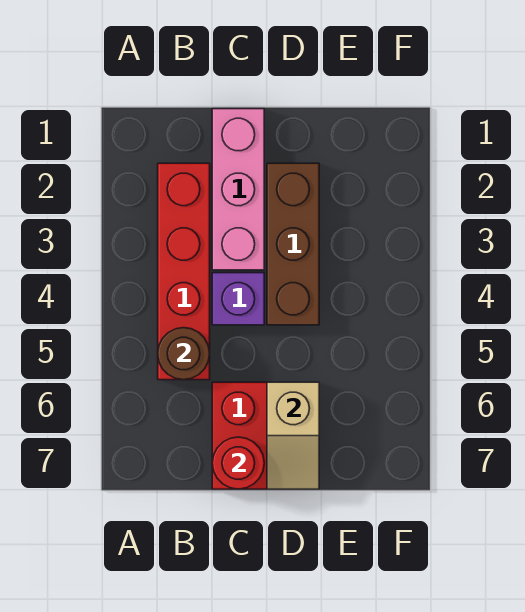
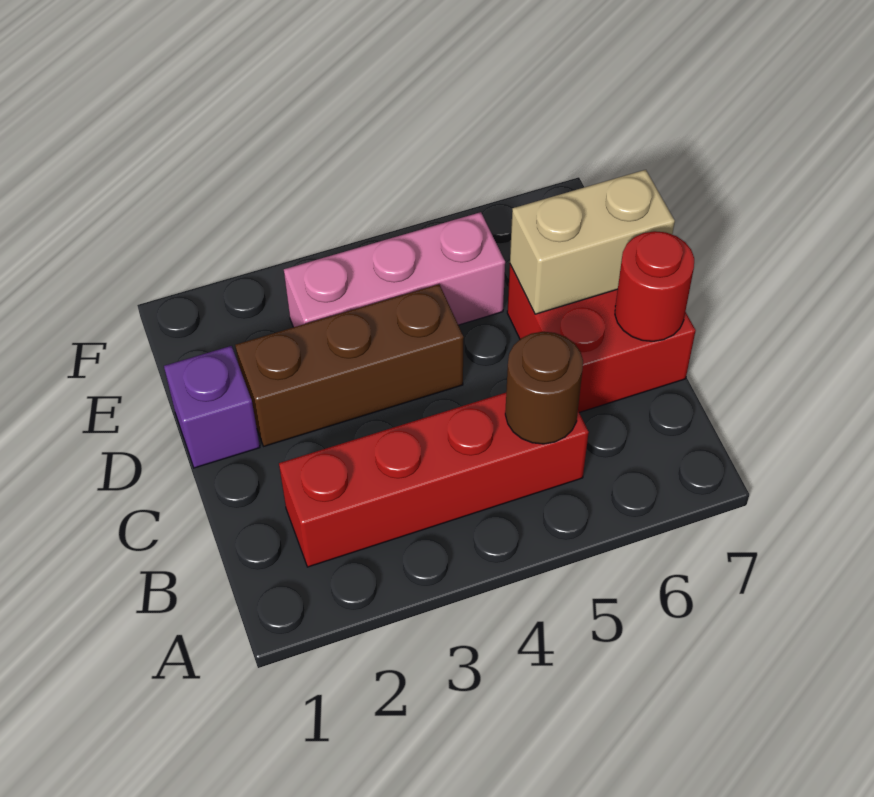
pink 1x3 brick [212,109,264,270] -> pink 1x3 brick moved to [284,212,505,327]
purple 1x1 brick [212,273,264,325] -> purple 1x1 brick moved to [164,346,260,468]
tan 1x2 slope [267,382,319,489] -> tan 1x2 brick [510,170,675,314]

